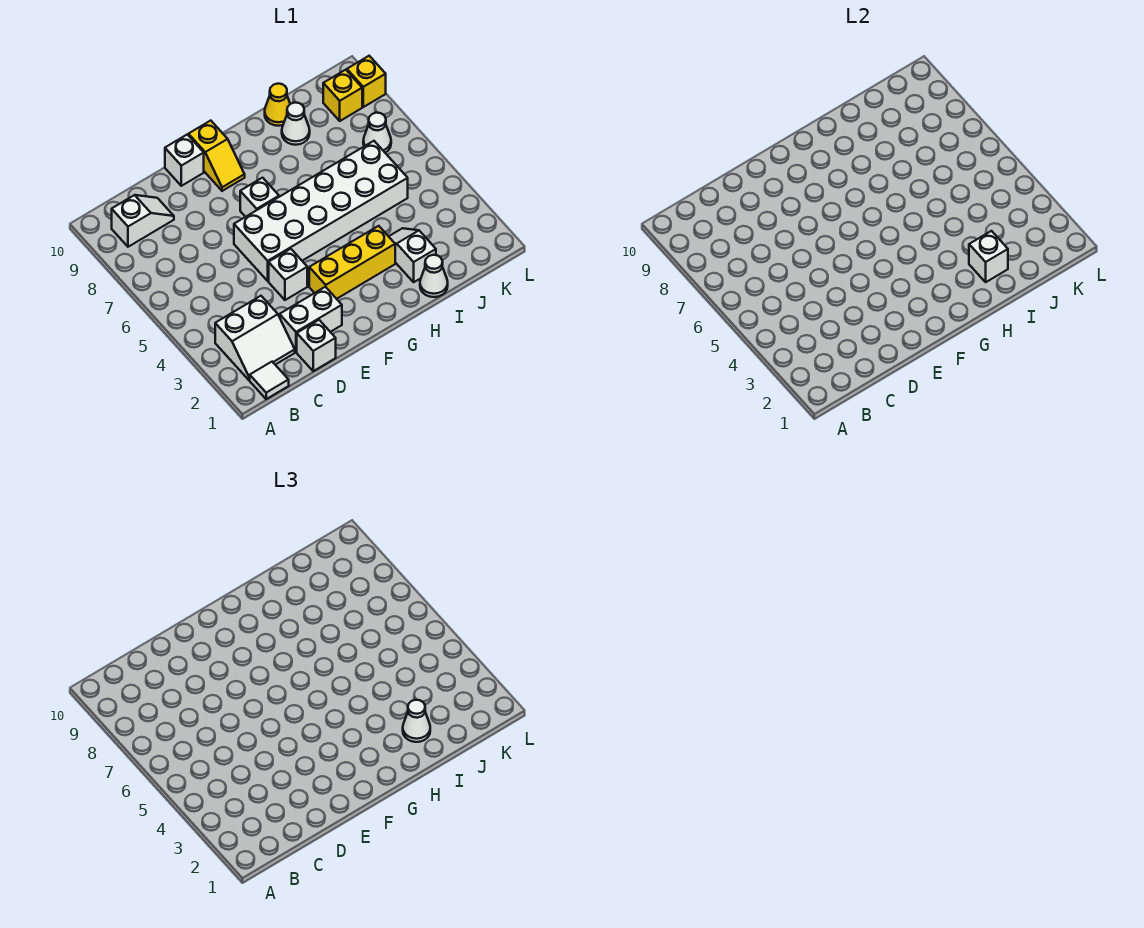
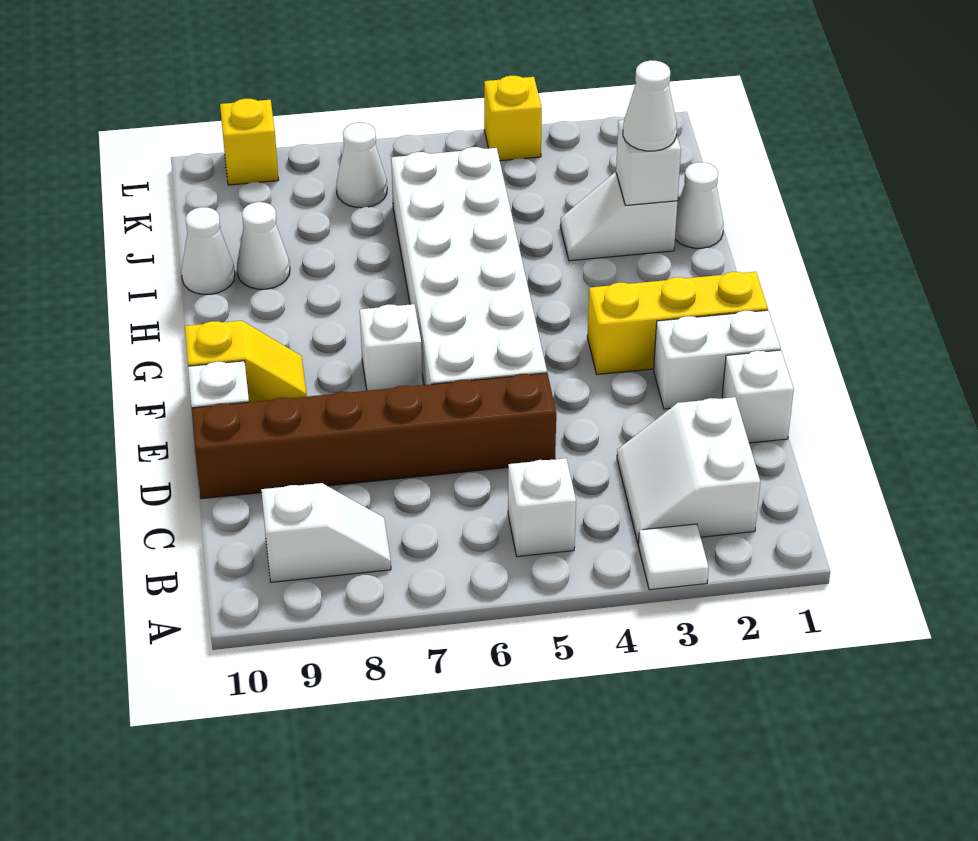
white 1x1 tile [250,362,289,399] -> white 1x1 tile moved to [638,524,709,590]
white 2x2 slope [215,296,295,380] -> white 2x2 slope turned to [617,397,760,543]
white 1x2 slope [112,195,174,247] -> white 1x2 slope turned to [261,483,391,582]
white 1x2 brick [280,287,342,352] -> white 1x2 brick turned to [654,310,781,409]
none -> brown 1x6 brick [192,373,556,499]
white 1x1 brick [269,249,307,300] -> white 1x1 brick moved to [508,458,576,557]
yellow 1x3 brick [309,226,395,299] -> yellow 1x3 brick turned to [587,272,768,374]
yellow 1x1 cone [265,84,290,126] -> white 1x1 cone [181,207,235,295]
yellow 1x1 brick [323,70,362,121] -> yellow 1x1 brick moved to [484,76,542,161]

